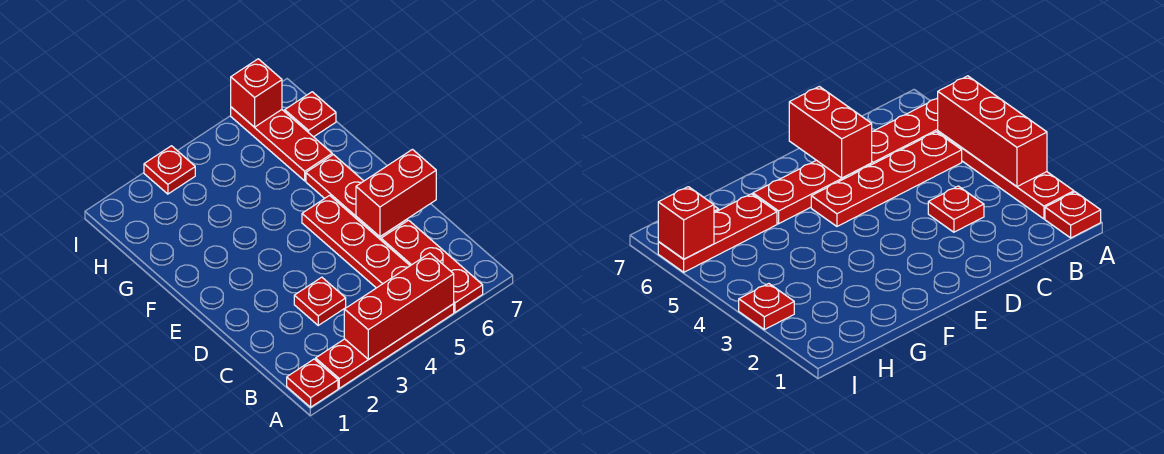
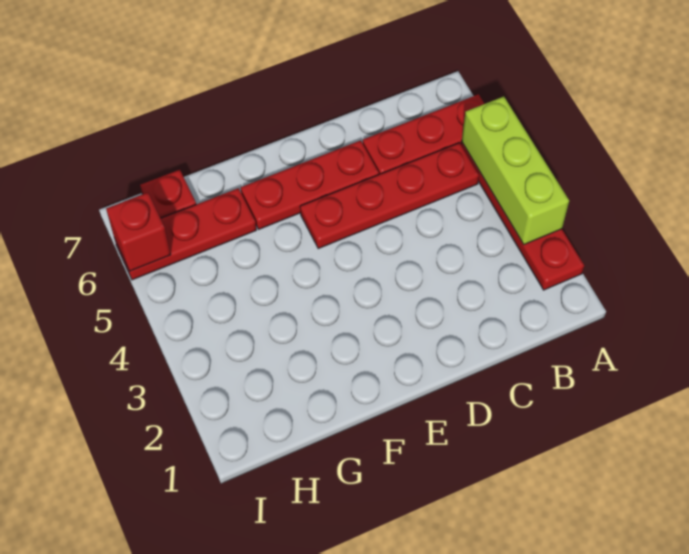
red 1x1 plate [287,359,338,407] -> none
red 1x3 brick [344,253,454,359] -> lime 1x3 brick [462,97,569,244]
red 1x1 plate [294,277,346,325] -> none
red 1x2 brick [356,149,436,237] -> none
red 1x1 plate [144,146,195,194] -> none

